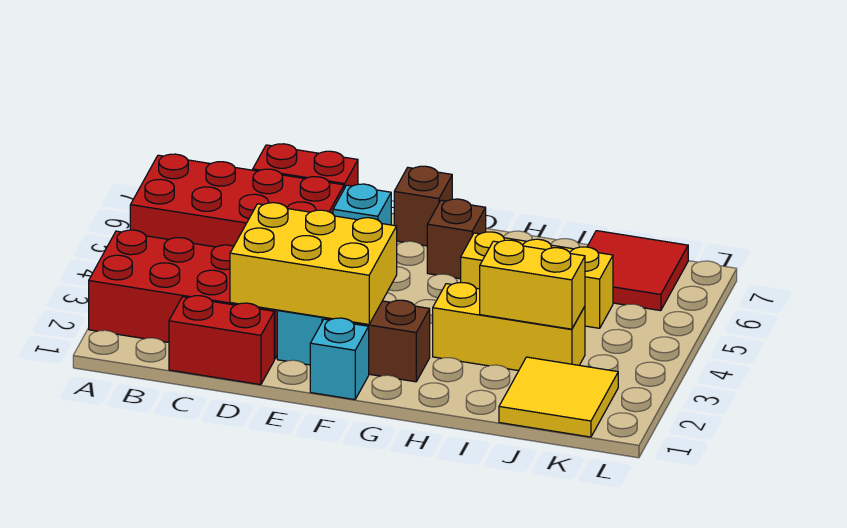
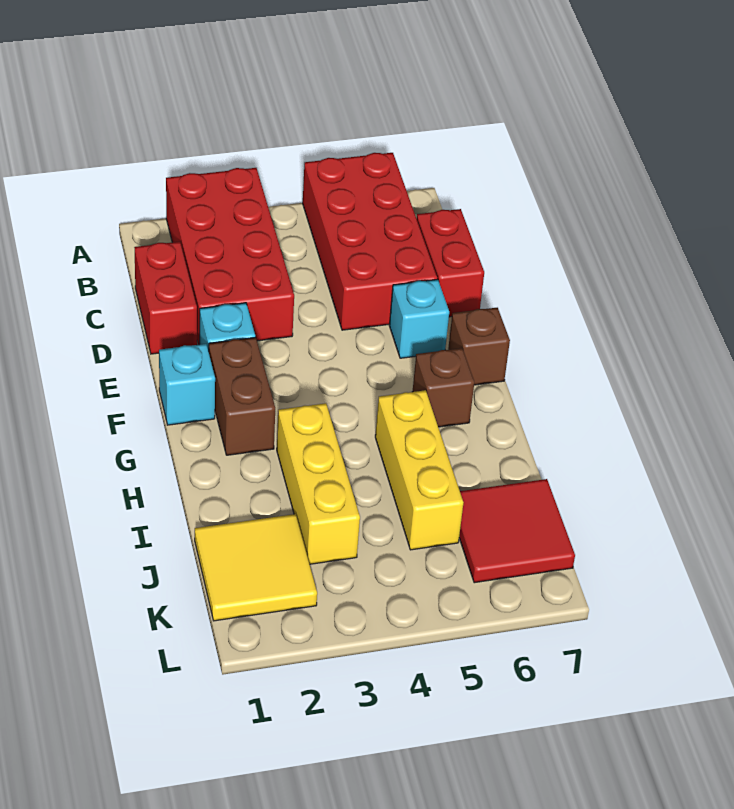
yellow 2x3 brick [230,203,397,324] -> none
yellow 1x2 brick [480,240,585,329] -> none

